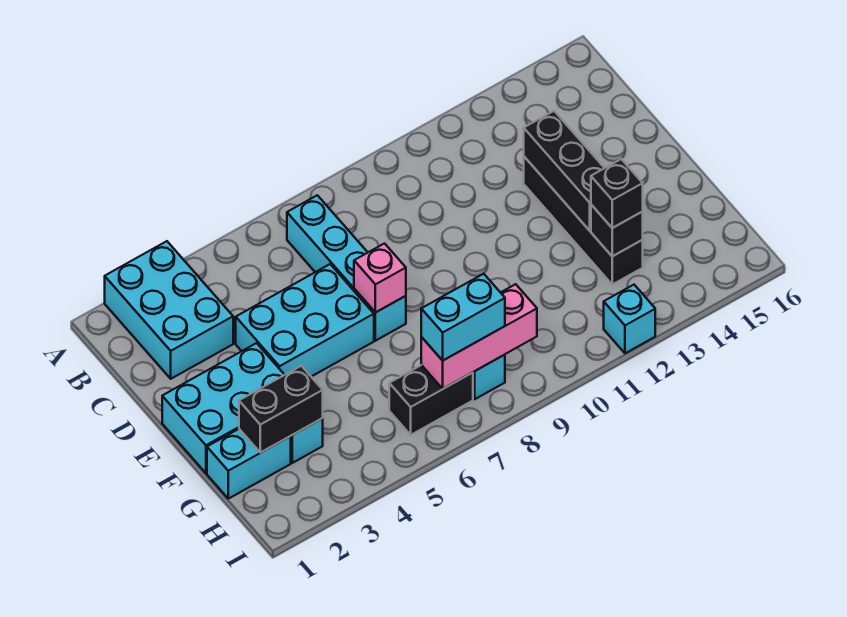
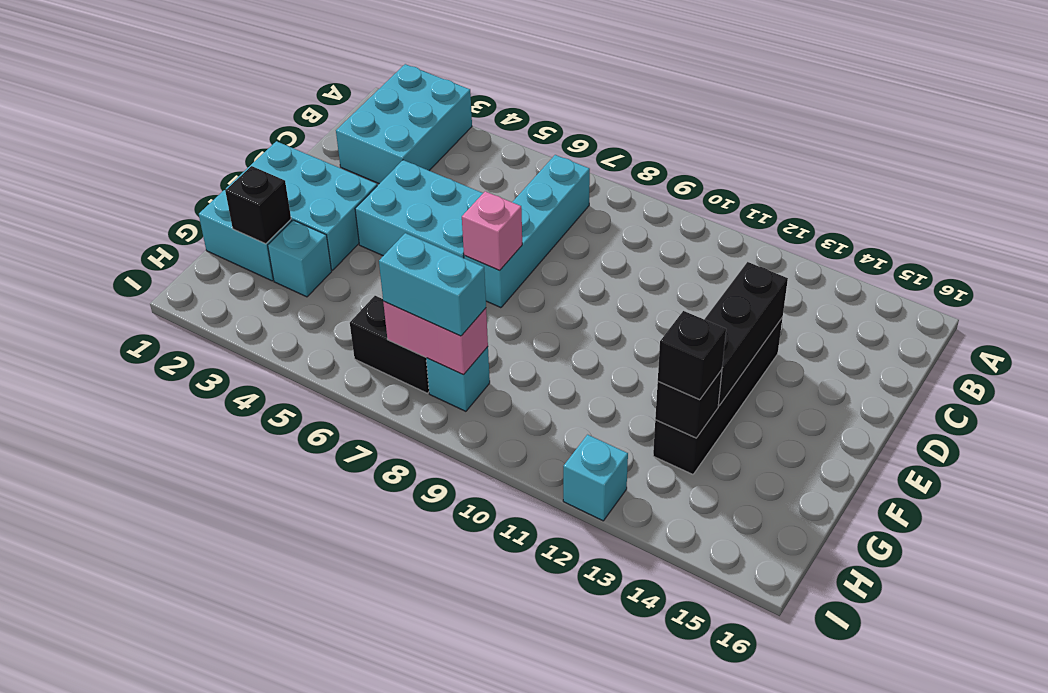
black 1x2 brick [239,366,323,453] -> black 1x1 brick [225,166,291,244]
pink 1x3 brick [421,284,537,389] -> pink 1x2 brick [383,301,488,375]

